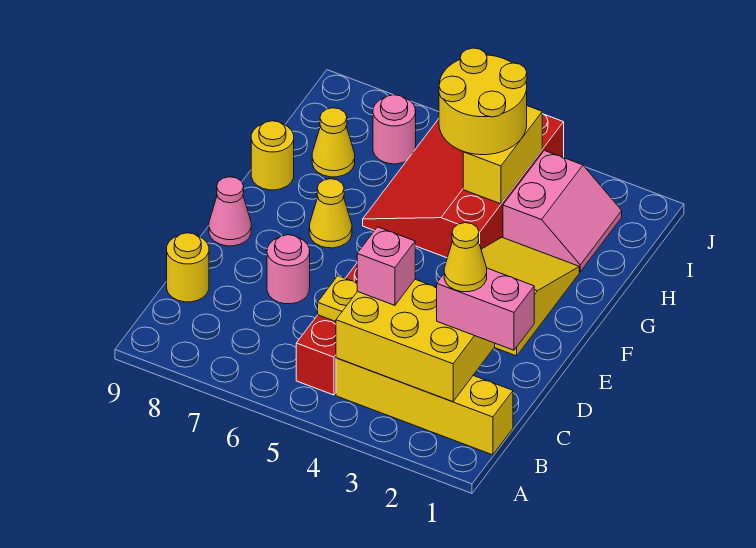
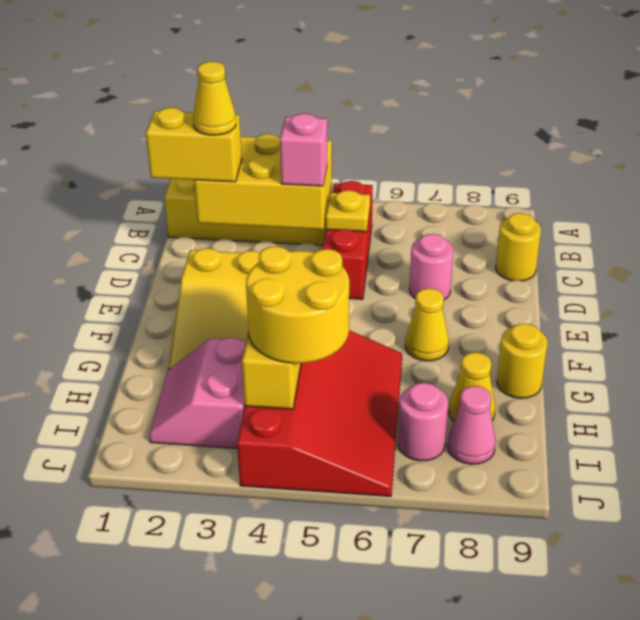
pink 1x2 brick [437,268,534,350] -> yellow 1x2 brick [146,108,242,182]
pink 1x1 cone [209,177,251,246] -> pink 1x1 cone moved to [447,386,496,464]

